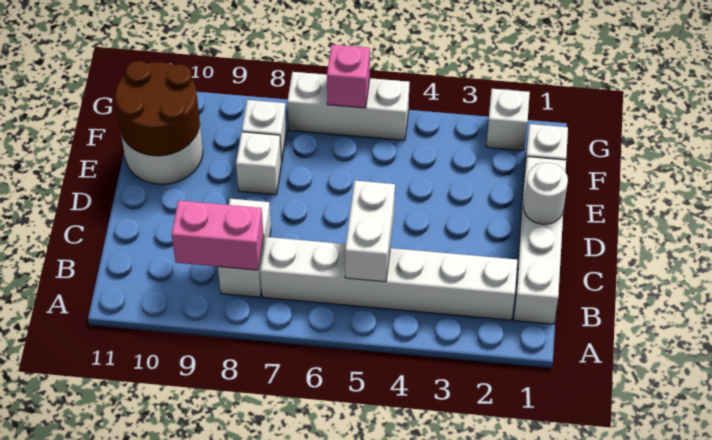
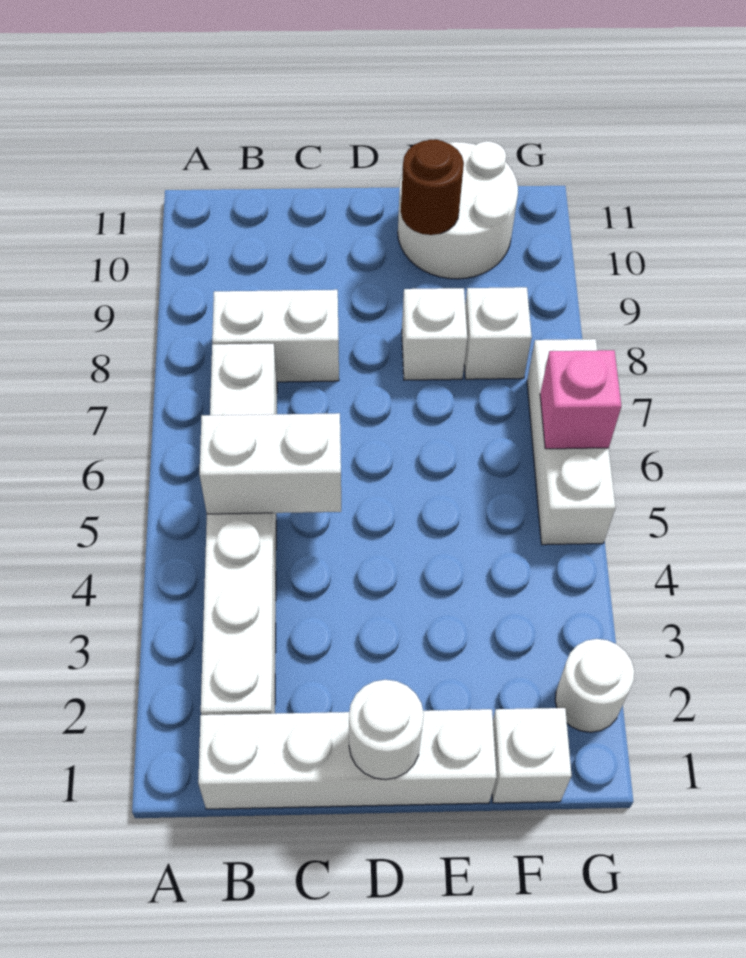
pink 1x2 brick [172,201,264,270] -> none
brown 2x2 round brick [115,61,200,156] -> brown 1x1 round brick [401,139,464,235]
white 1x1 brick [486,89,530,151] -> white 1x1 round brick [555,639,634,732]

